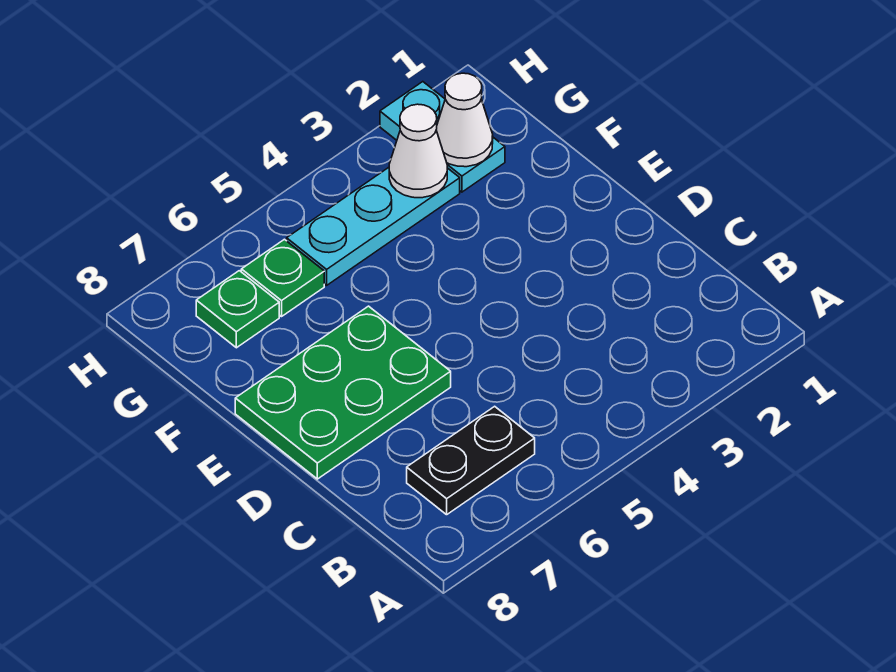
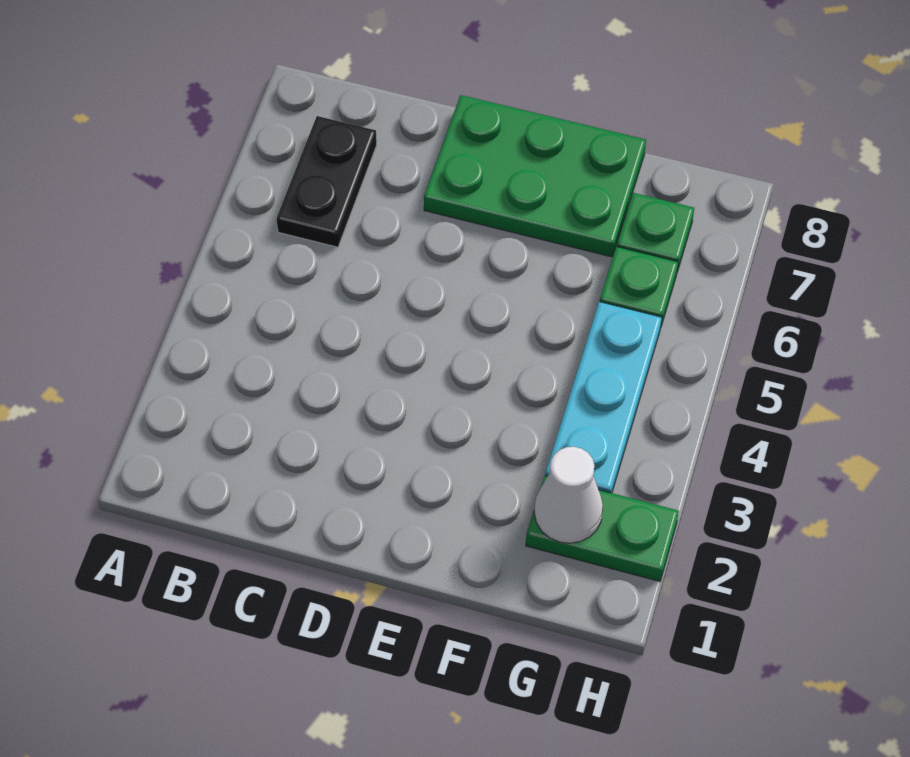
green 2x3 plate [235,306,451,479] -> green 2x3 plate turned to [424,95,646,257]
cyan 1x2 plate [380,82,505,192] -> green 1x2 plate [526,476,679,581]
white 1x1 cone [389,104,447,198] -> none

